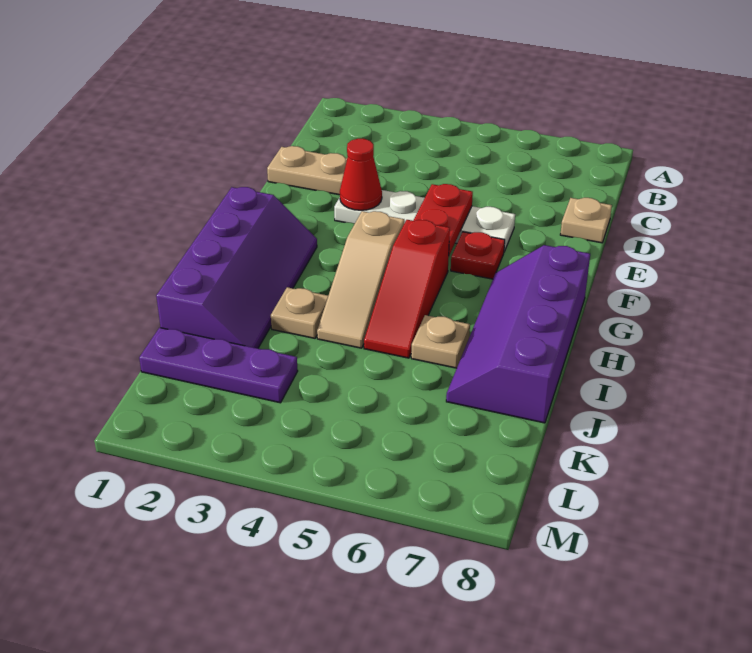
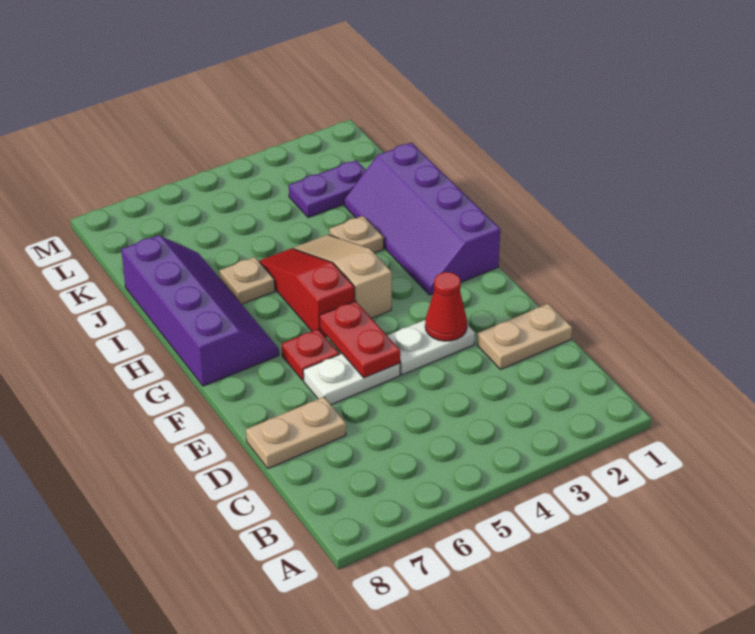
tan 1x1 plate [560,198,612,243] -> tan 1x2 plate [246,397,346,469]
purple 1x3 plate [139,328,298,403] -> purple 1x2 plate [289,160,366,218]

